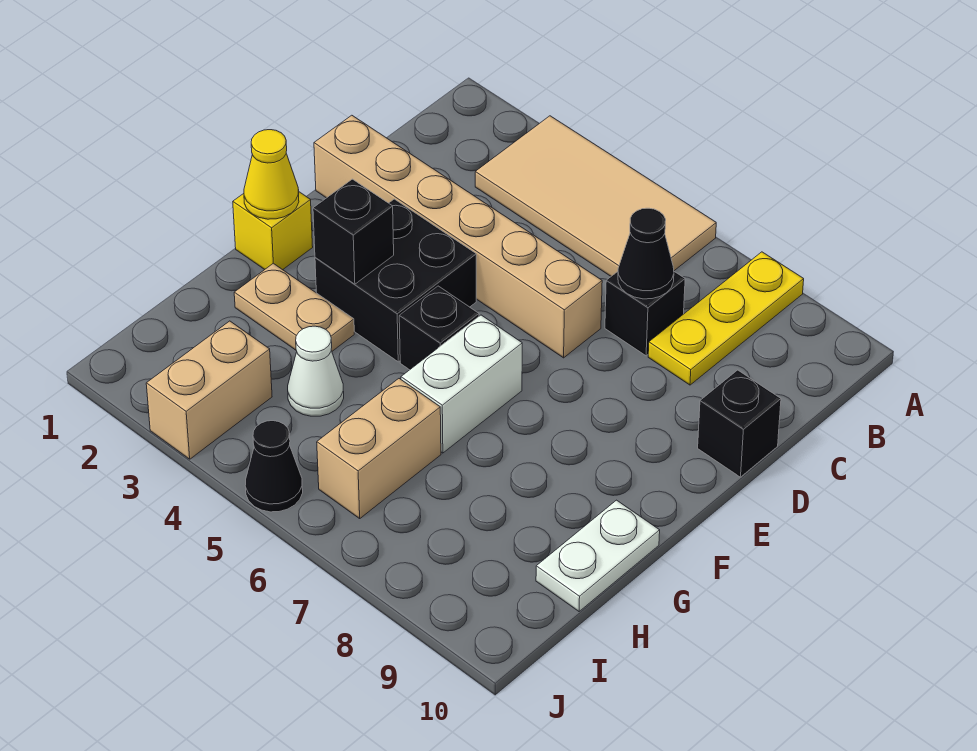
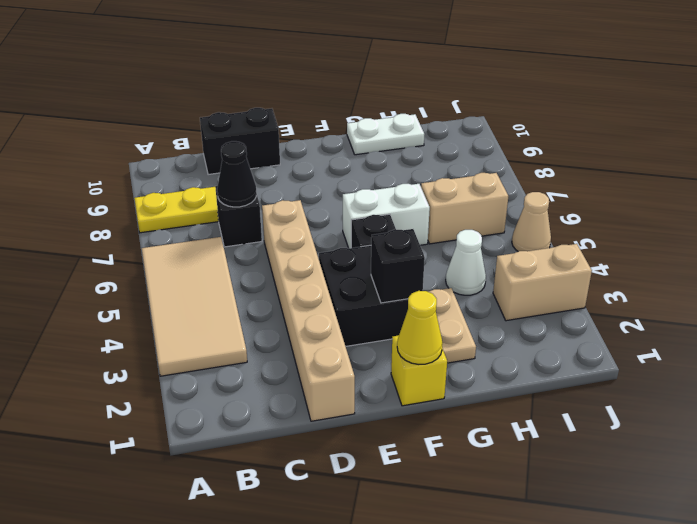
black 1x1 brick [698,370,781,477] -> black 1x2 brick [200,108,280,175]
black 1x1 cone [245,421,303,512] -> tan 1x1 cone [512,192,551,252]

